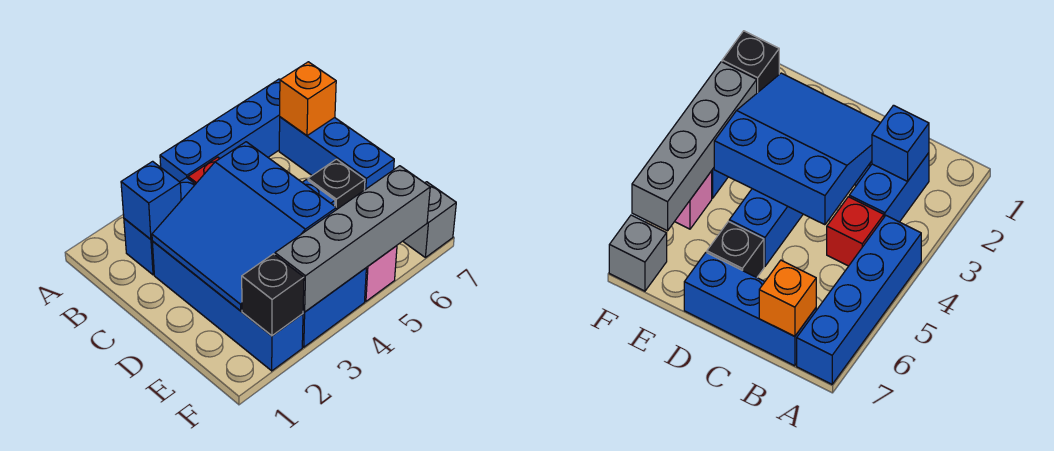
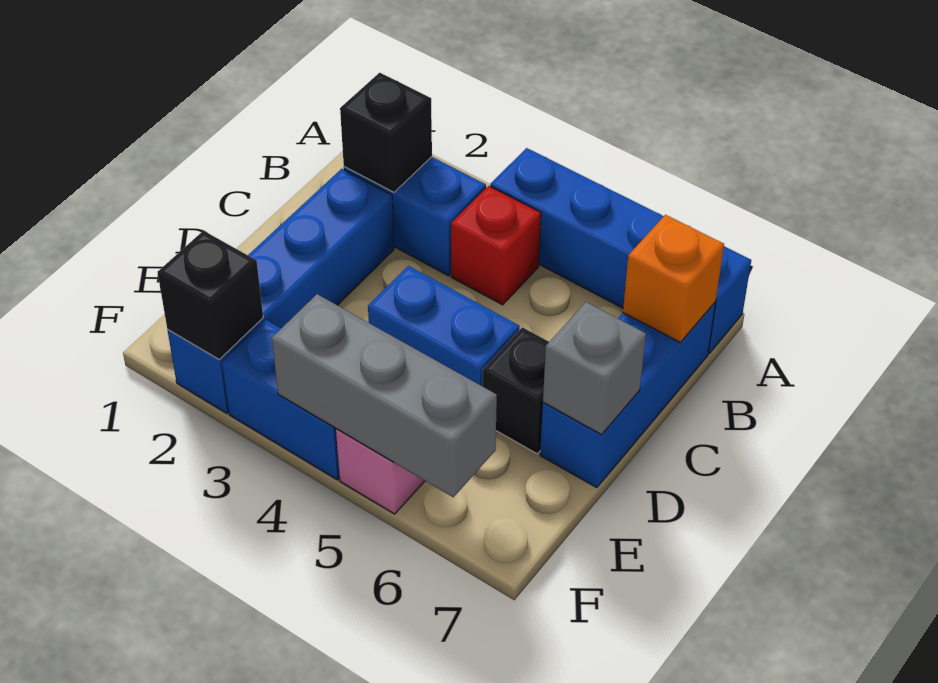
blue 1x1 brick [121,161,181,239] -> black 1x1 brick [340,73,432,192]
blue 3x3 slope [152,142,336,311] -> none
grey 1x4 brick [275,166,430,312] -> grey 1x3 brick [272,294,497,497]
grey 1x1 brick [403,182,456,257] -> grey 1x1 brick moved to [543,302,646,435]

